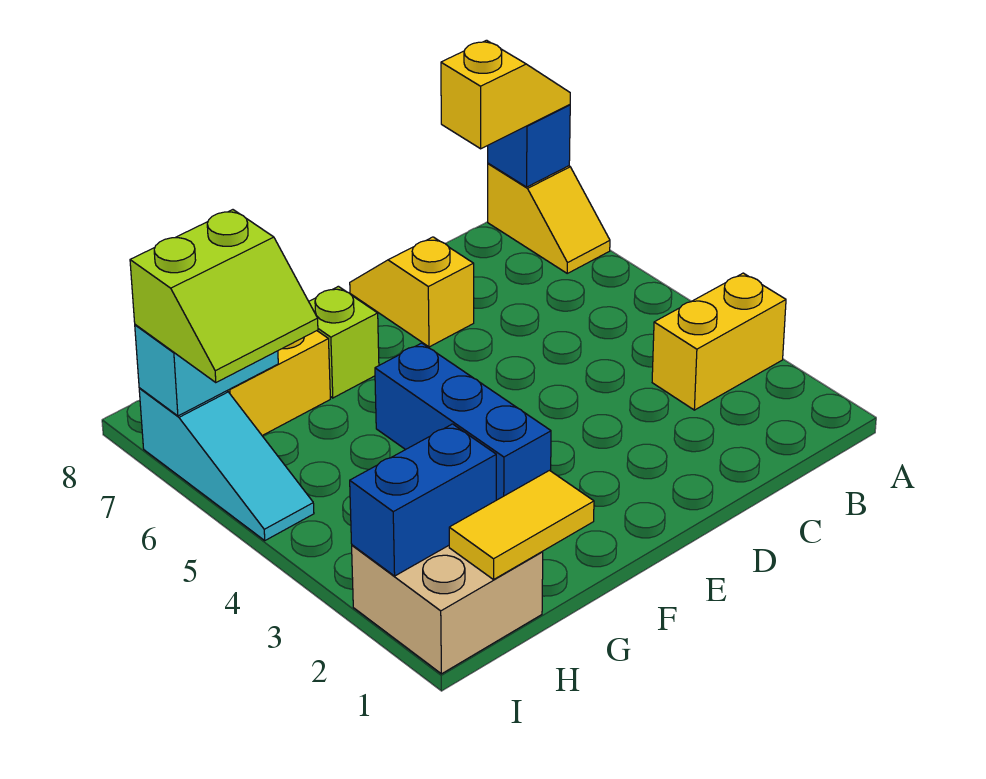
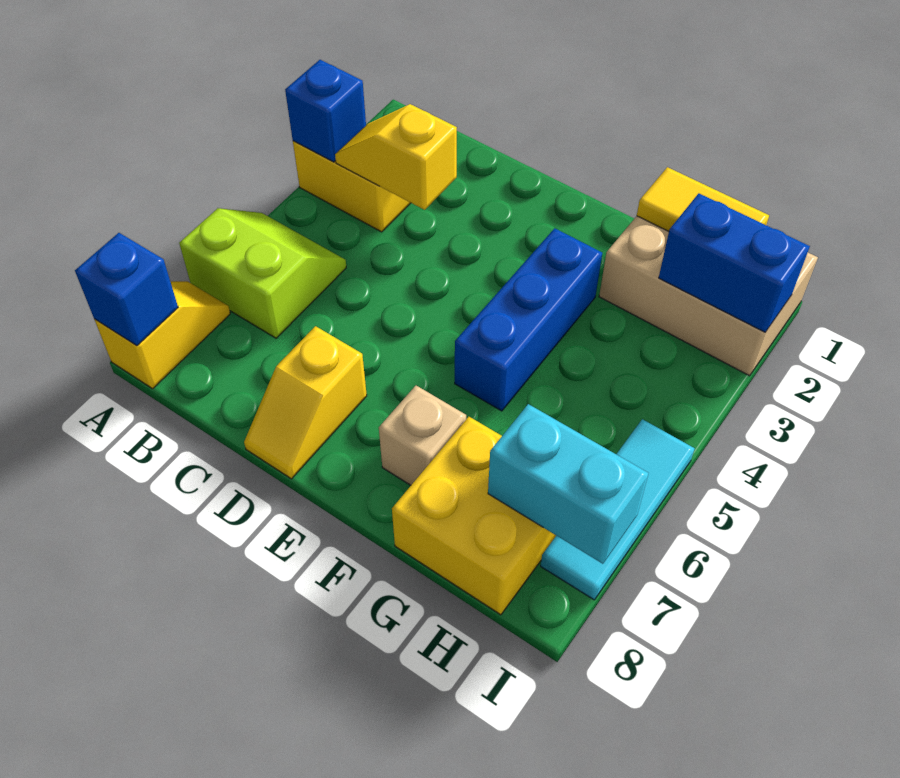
none -> blue 1x1 brick [285,60,366,162]
yellow 1x2 slope [441,40,570,149] -> yellow 1x2 slope moved to [335,104,457,210]
lime 1x1 brick [309,286,379,398] -> tan 1x1 brick [379,386,466,485]
tan 2x2 brick [352,545,543,674] -> tan 2x3 brick [599,216,818,376]
lime 2x2 slope [130,210,318,383] -> lime 2x2 slope moved to [179,208,346,338]
cyan 1x3 slope [139,388,314,540] -> cyan 1x3 tile [541,419,695,600]

